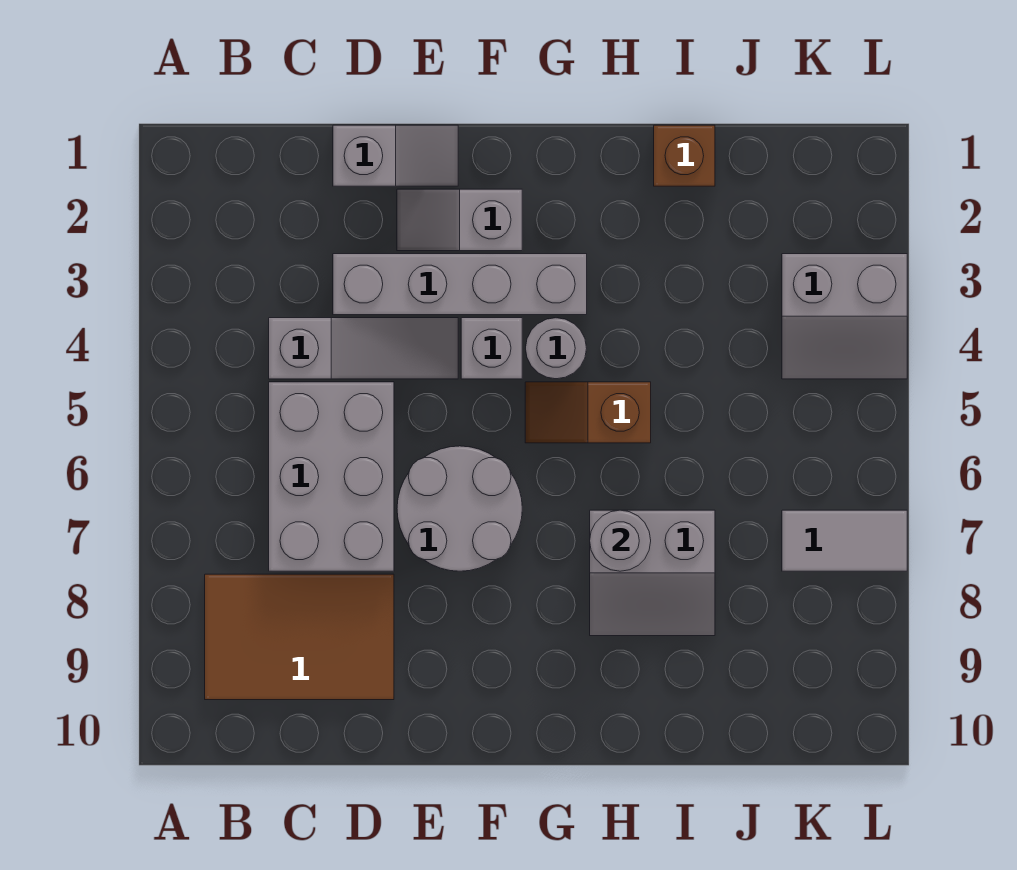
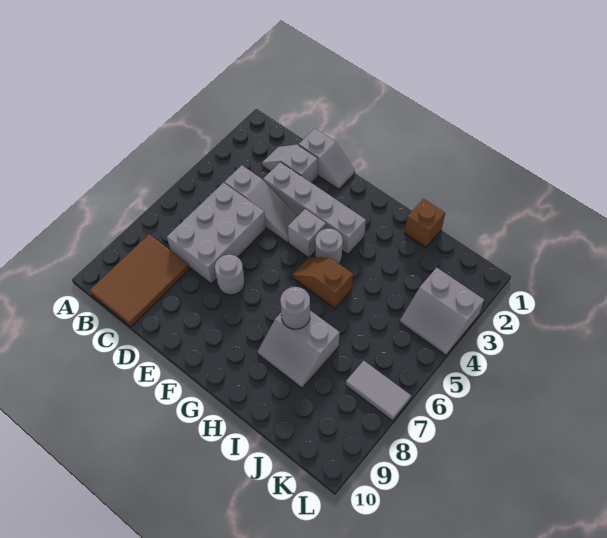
brown 2x3 tile [205,574,394,700] -> brown 2x3 tile turned to [90,235,190,327]
grey 1x2 slope [397,189,522,251] -> grey 1x2 slope moved to [262,145,318,183]
grey 2x2 round brick [397,446,522,571] -> grey 1x1 round brick [215,255,245,295]

